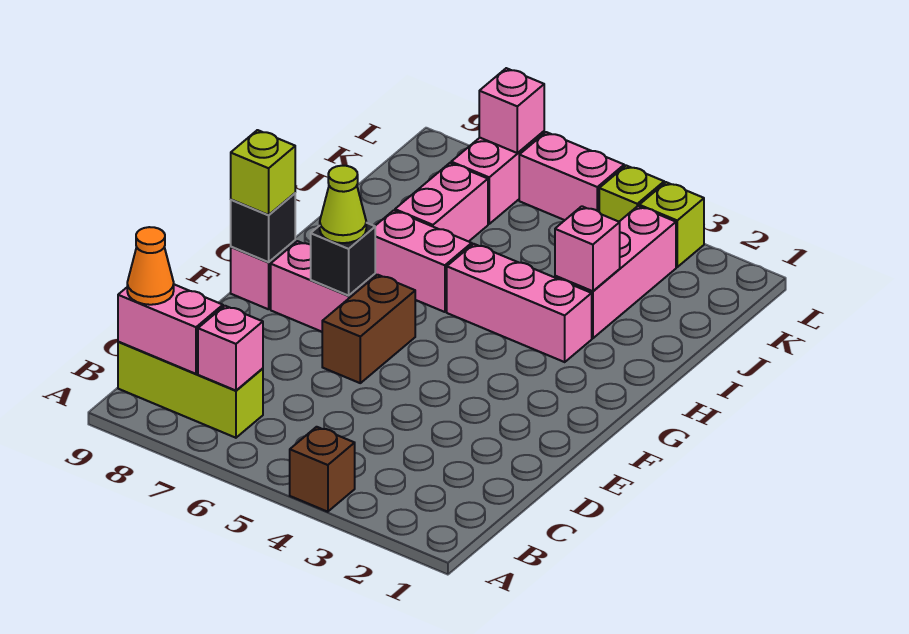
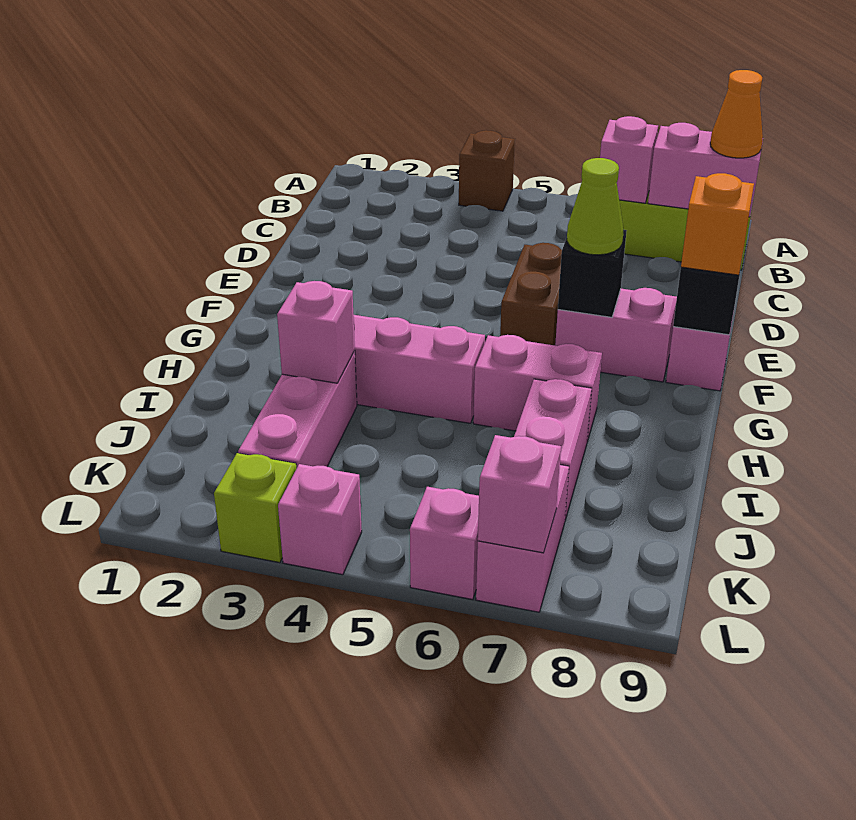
lime 1x1 brick [231,130,295,215] -> orange 1x1 brick [681,173,754,275]
lime 1x1 brick [599,166,664,222] -> pink 1x1 brick [278,464,362,575]
pink 1x2 brick [519,132,624,220] -> pink 1x1 brick [410,487,479,599]

